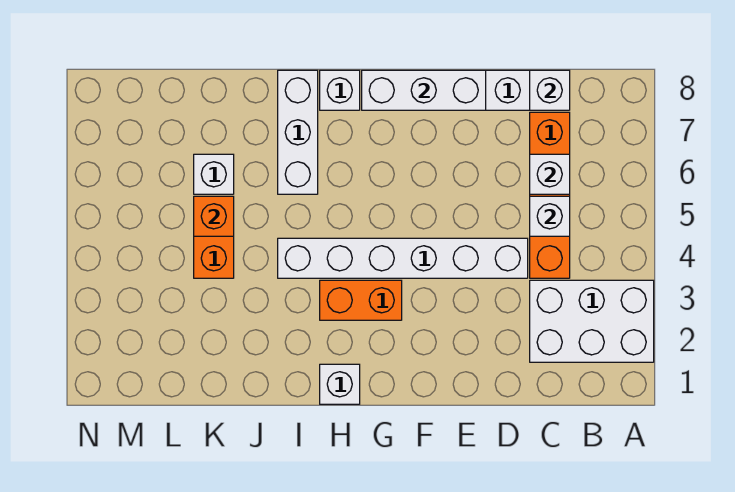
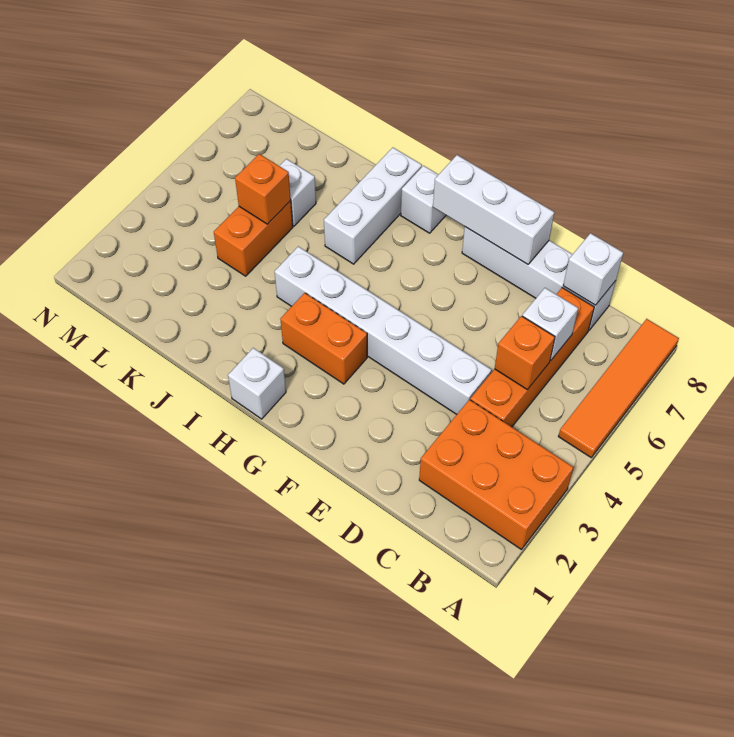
white 2x3 brick [530,280,654,362] -> orange 2x3 brick [419,400,574,549]
none -> orange 1x4 tile [558,319,679,457]
white 1x1 brick [530,196,570,236] -> orange 1x1 brick [495,316,555,390]

